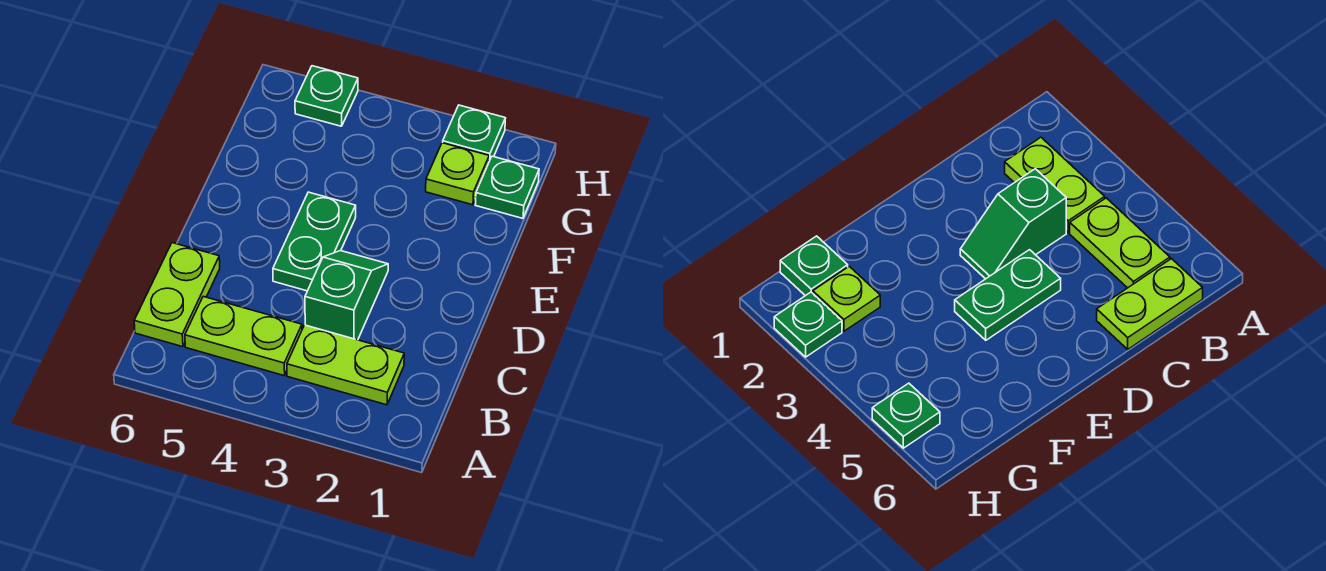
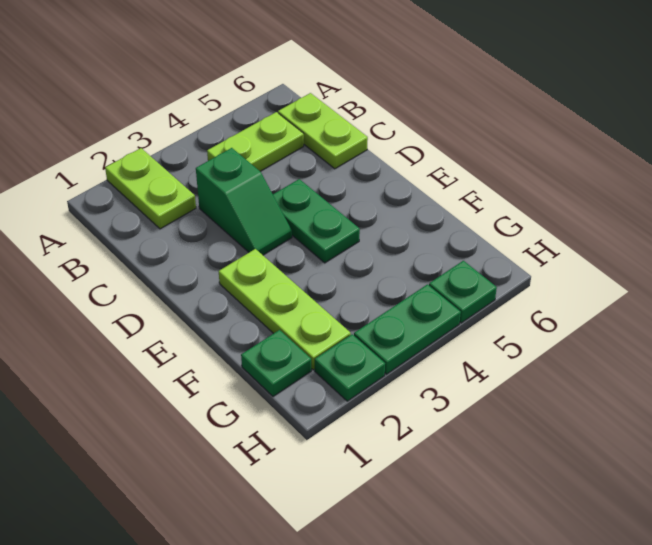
lime 1x2 plate [287,325,404,405] -> lime 1x2 plate turned to [105,148,196,229]
lime 1x1 plate [426,143,489,205] -> lime 1x3 plate [219,249,351,370]
none -> green 1x2 plate [354,284,461,374]

